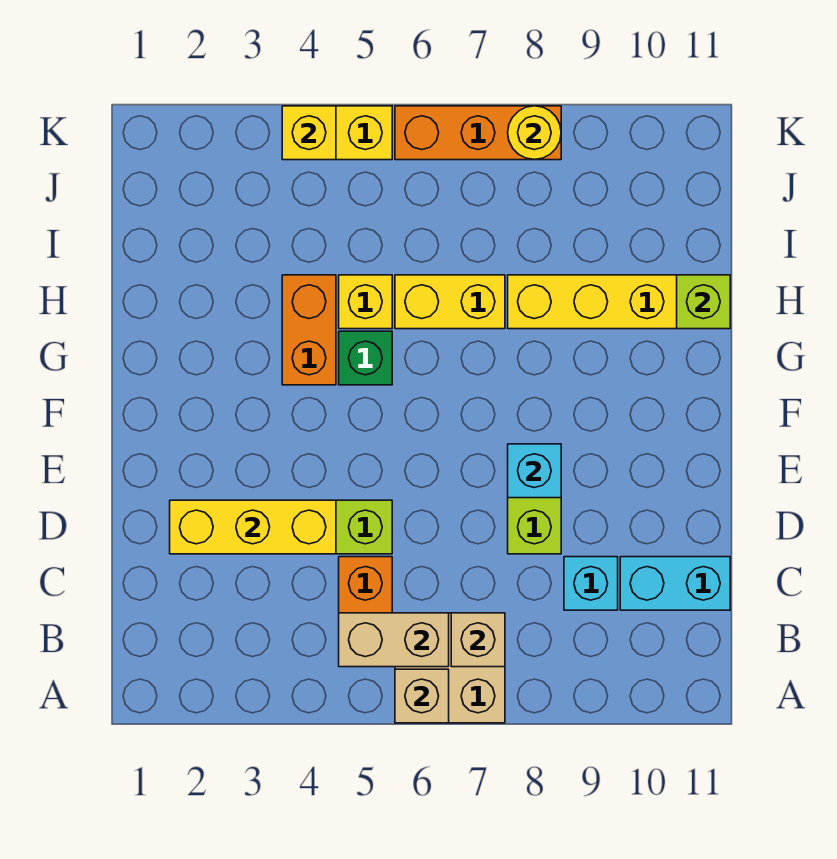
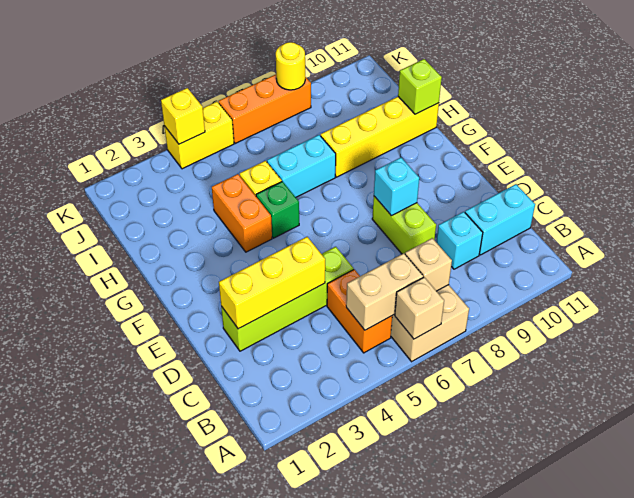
yellow 1x2 brick [395,275,505,329] -> cyan 1x2 brick [267,135,336,197]

